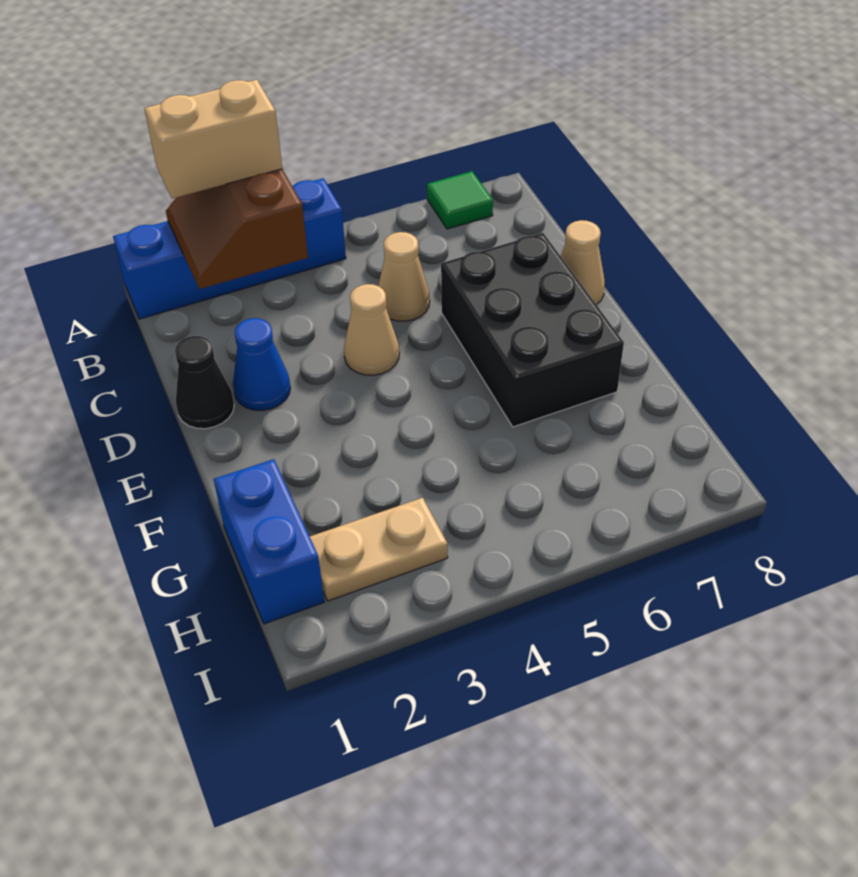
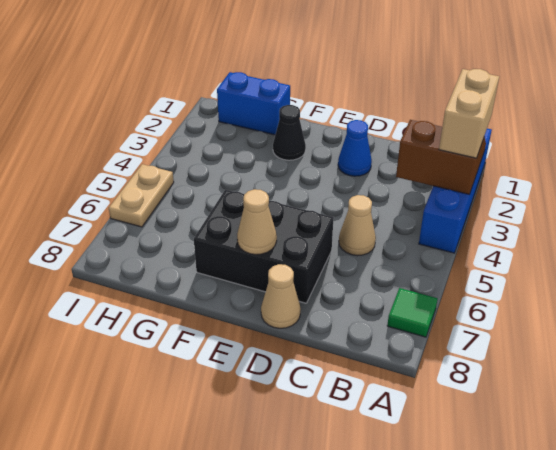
black 1x1 cone [175,336,234,429] -> black 1x1 cone moved to [273,105,306,160]
tan 1x1 cone [344,284,399,375] -> tan 1x1 cone moved to [237,189,277,255]
tan 1x2 plate [310,498,448,601] -> tan 1x2 plate moved to [109,164,174,227]

